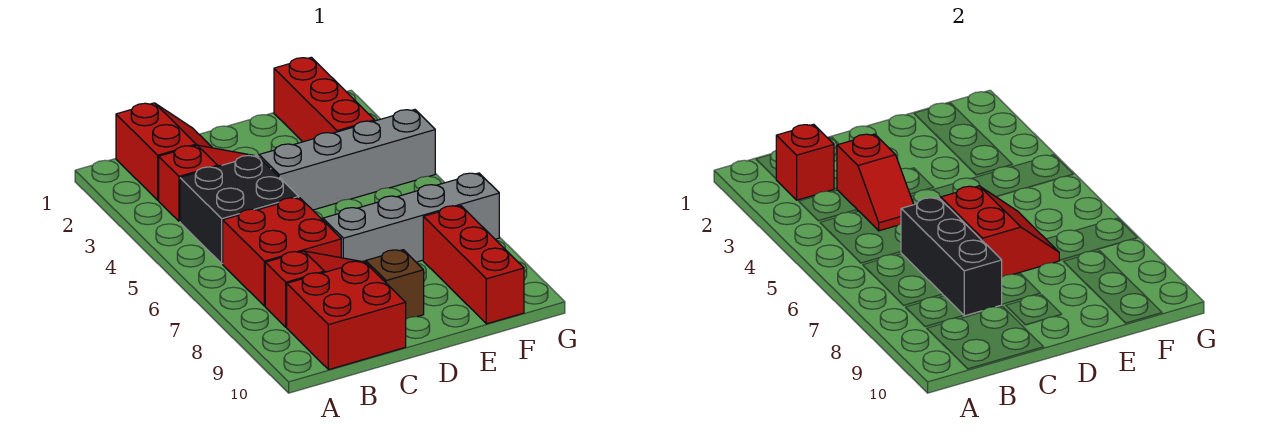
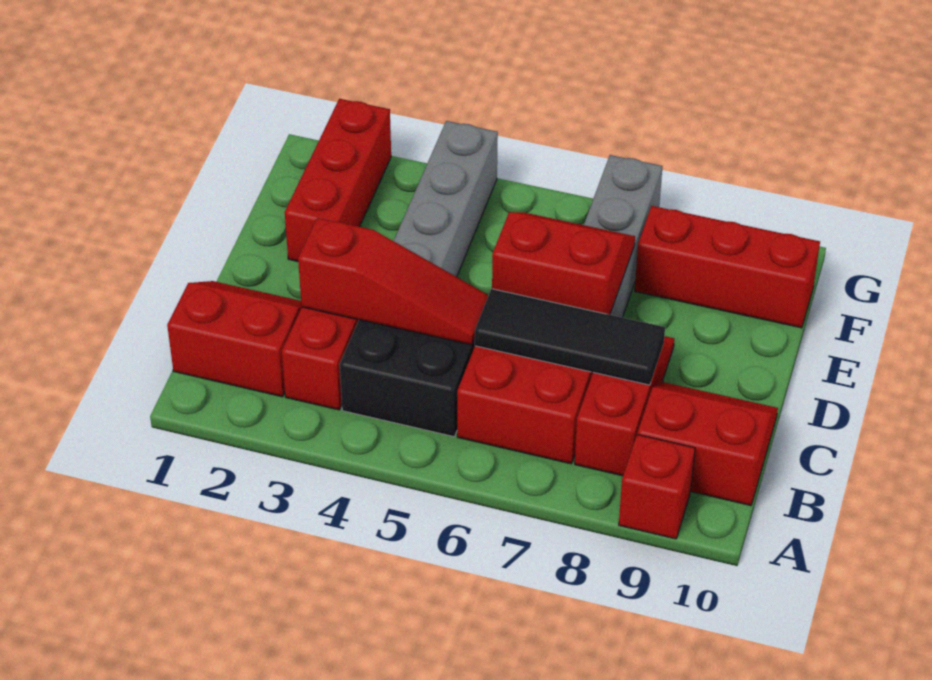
red 1x1 brick [776,124,834,200] -> red 1x1 brick moved to [619,435,695,539]
red 2x2 brick [287,261,406,370] -> red 2x2 slope [637,382,778,506]
red 1x2 slope [837,134,914,231] -> red 1x3 slope [298,218,488,345]
black 1x3 brick [901,198,1002,316] -> black 1x3 tile [475,289,665,385]
brown 1x1 brick [366,250,424,319] -> none
red 1x3 brick [274,57,375,142] -> red 1x3 brick turned to [285,99,391,261]

